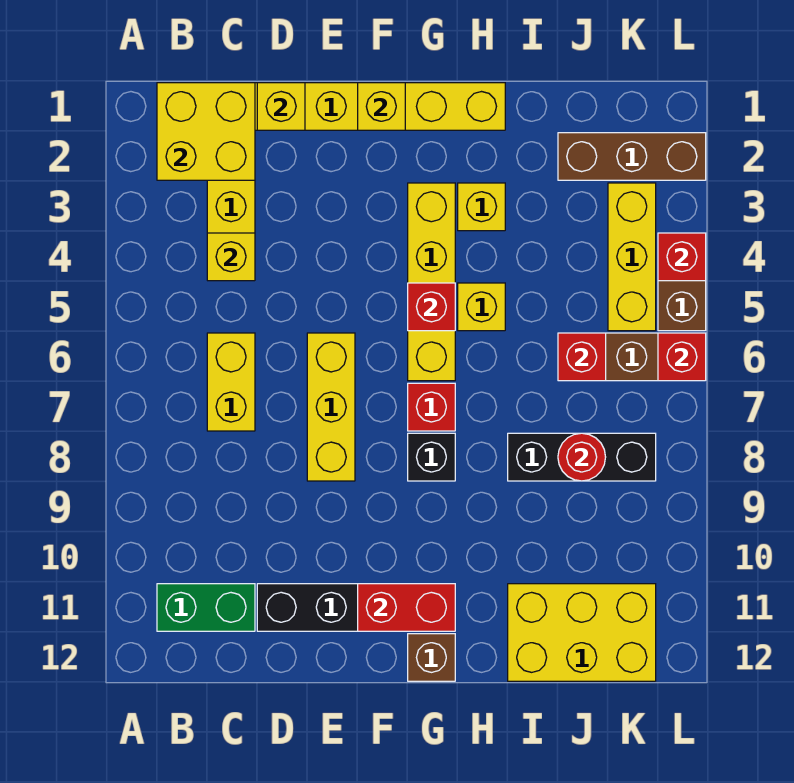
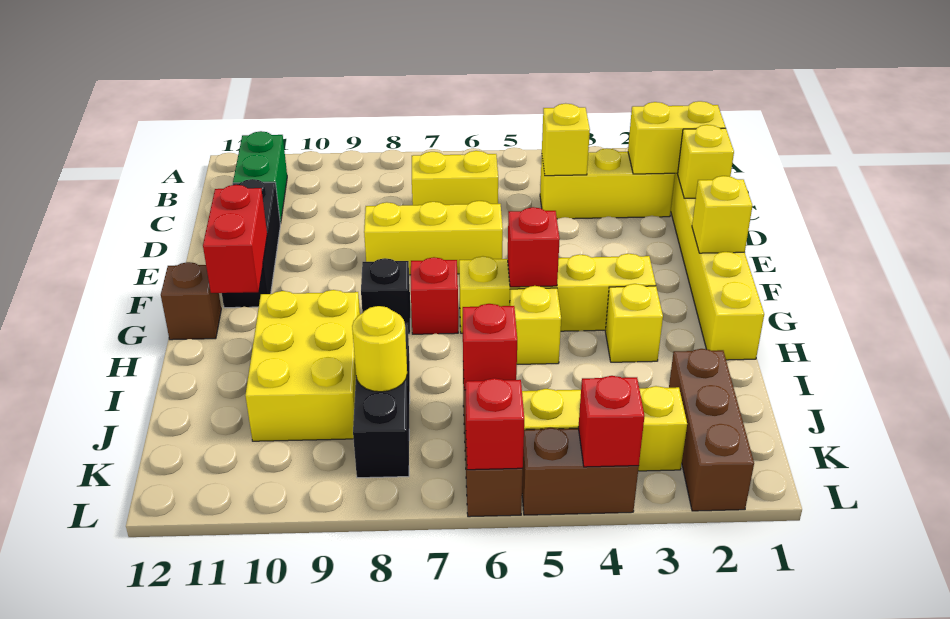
yellow 2x2 brick [157,83,255,180] -> yellow 1x2 brick [628,101,726,174]
yellow 2x3 brick [508,584,656,681] -> yellow 2x3 brick moved to [245,290,360,441]
red 1x1 round brick [558,433,606,481] -> yellow 1x1 round brick [352,306,407,392]

